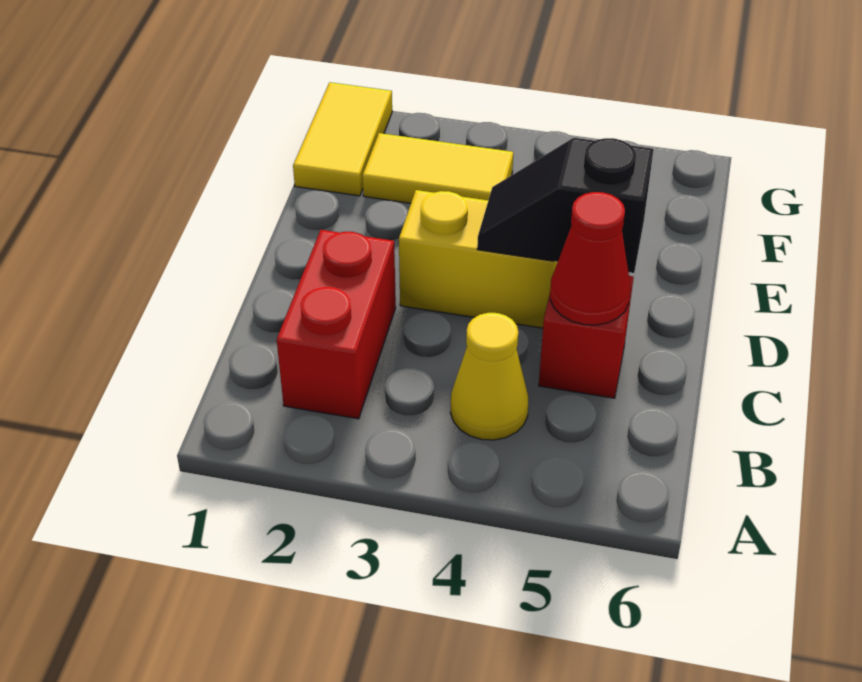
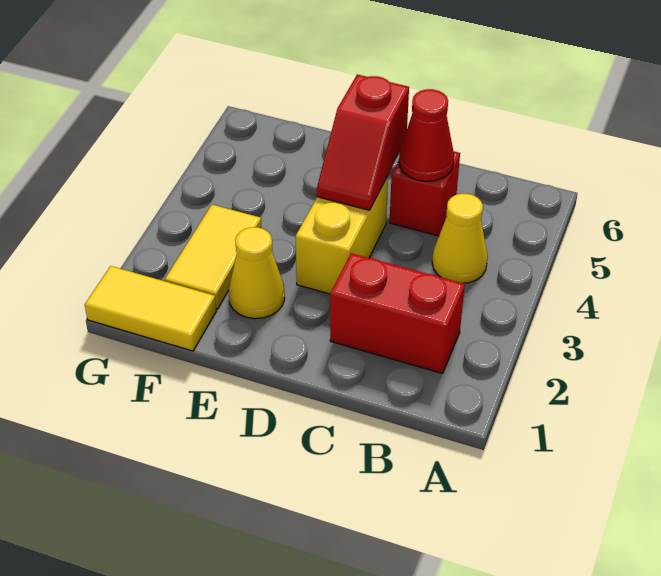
black 1x2 slope [477,138,654,273] -> red 1x2 slope [317,74,409,210]
none -> yellow 1x1 cone [229,227,285,319]

